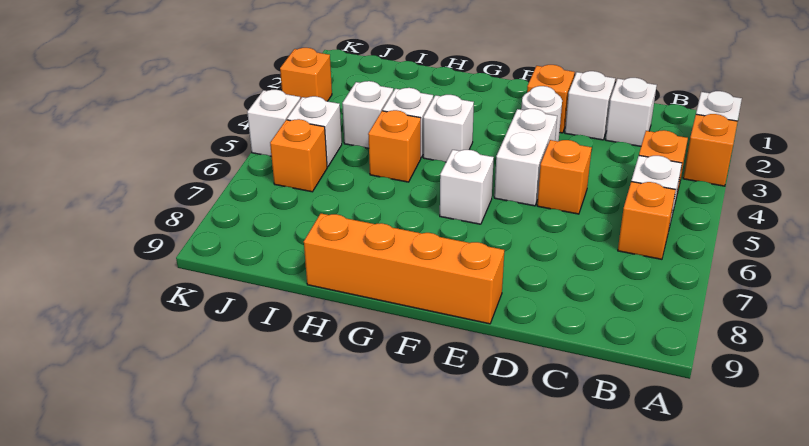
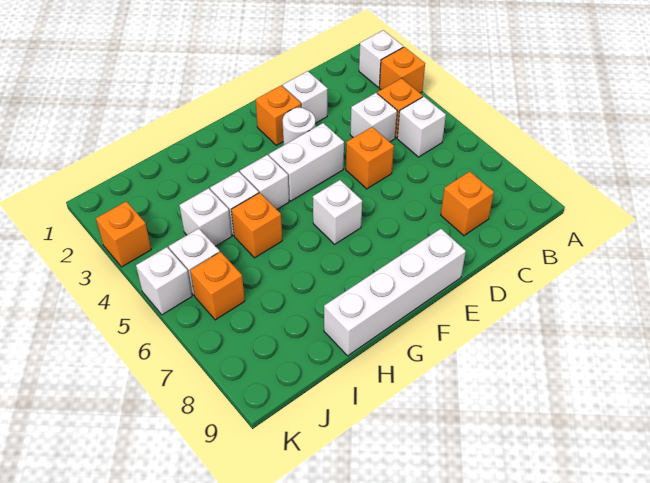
orange 1x1 brick [618,182,676,259] -> orange 1x1 brick moved to [441,171,494,236]
white 1x1 brick [606,78,657,146] -> white 1x1 brick moved to [350,93,397,142]
white 1x2 brick [494,109,557,206] -> white 1x2 brick turned to [269,123,344,201]
orange 1x4 brick [304,214,504,324] -> white 1x4 brick [324,229,466,356]

